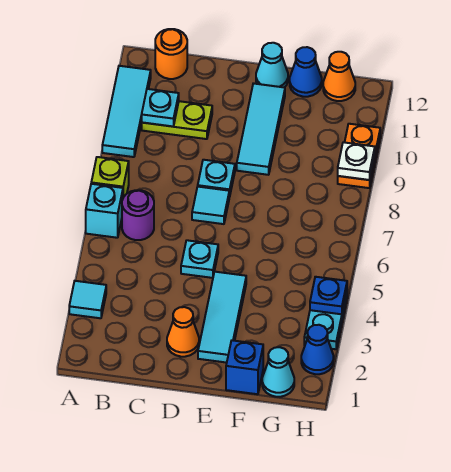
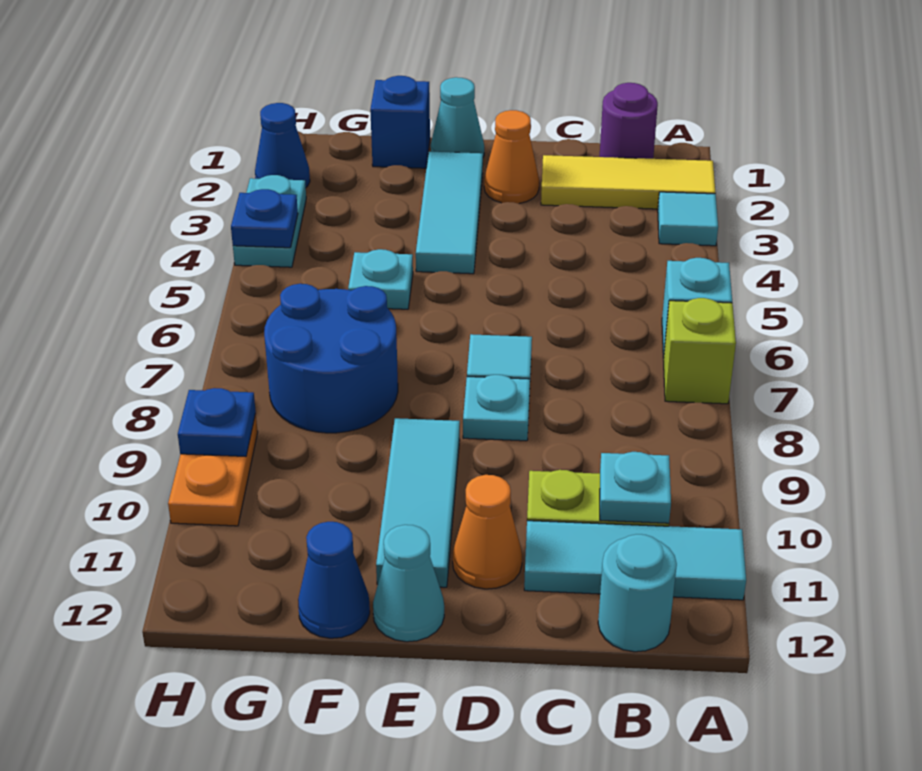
none -> yellow 1x3 tile [541,155,715,209]
cyan 1x3 tile [102,66,151,157] -> cyan 1x3 tile turned to [524,521,746,600]
purple 1x1 round brick [122,190,154,240] -> purple 1x1 round brick moved to [600,83,658,159]
orange 1x1 round brick [155,29,187,79] -> cyan 1x1 round brick [598,534,677,652]
cyan 1x1 plate [181,240,218,278] -> cyan 1x1 plate moved to [348,249,413,309]
none -> blue 2x2 round brick [264,284,398,433]
cyan 1x1 cone [262,347,294,397] -> cyan 1x1 cone moved to [431,77,484,157]
orange 1x1 cone [323,52,355,101] -> orange 1x1 cone moved to [453,475,522,589]
white 1x1 plate [338,142,375,180] -> blue 1x1 plate [178,388,256,456]

